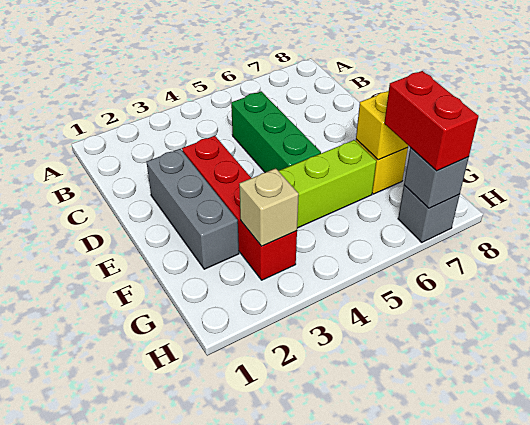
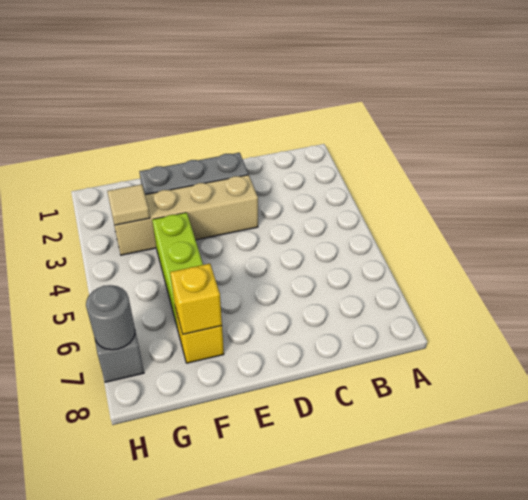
green 1x3 brick [231,91,321,173] -> none
red 1x4 brick [182,136,297,280] -> tan 1x4 brick [112,175,258,255]
tan 1x1 brick [239,168,299,246] -> tan 1x1 tile [107,184,150,225]
red 1x2 brick [384,71,479,171] -> none
grey 1x1 brick [404,147,469,208] -> grey 1x1 round brick [86,285,135,350]

